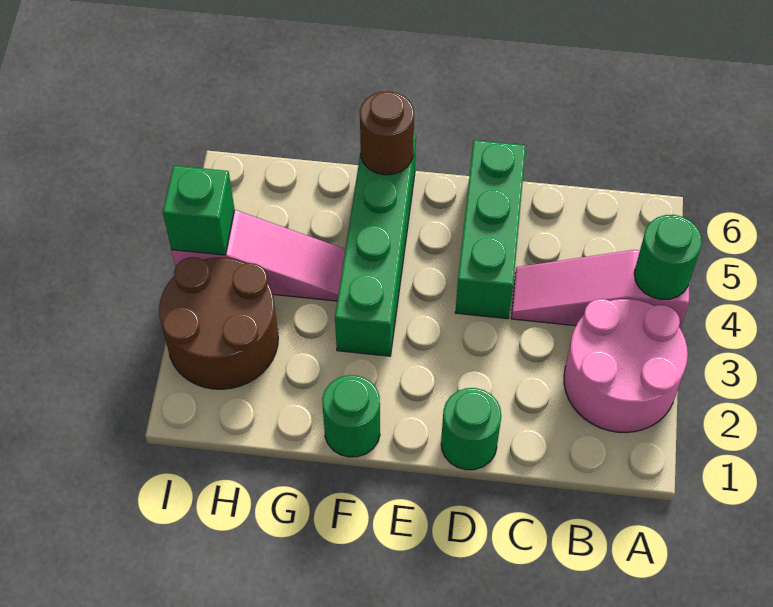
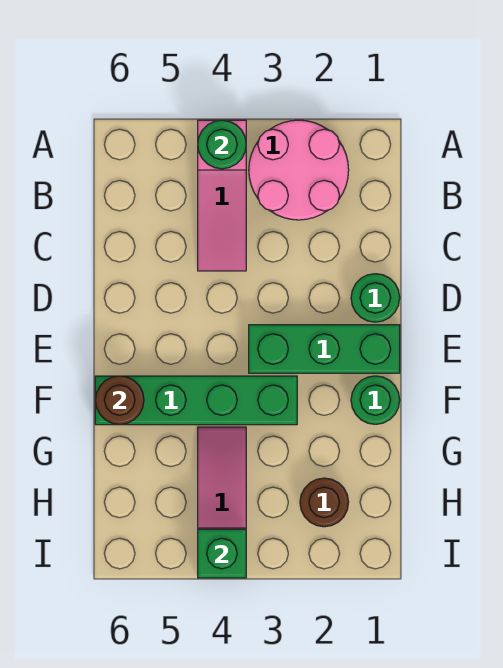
green 1x3 brick [455,140,526,319] -> green 1x3 brick moved to [249,325,400,373]
brown 2x2 round brick [159,257,278,389] -> brown 1x1 round brick [300,478,349,527]

